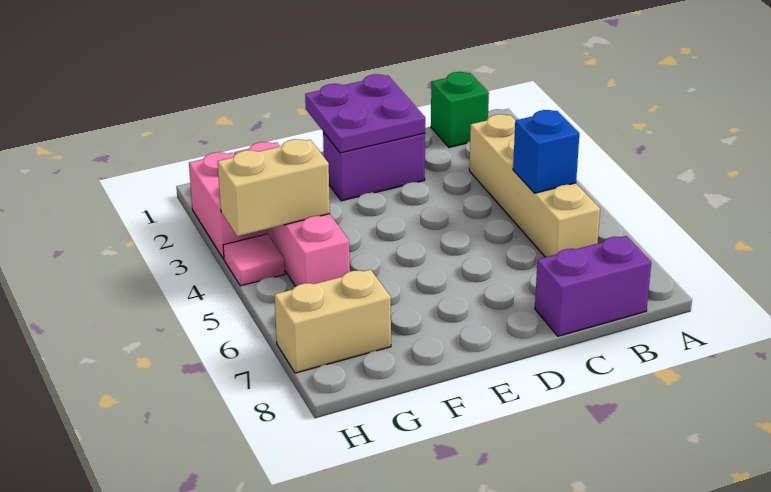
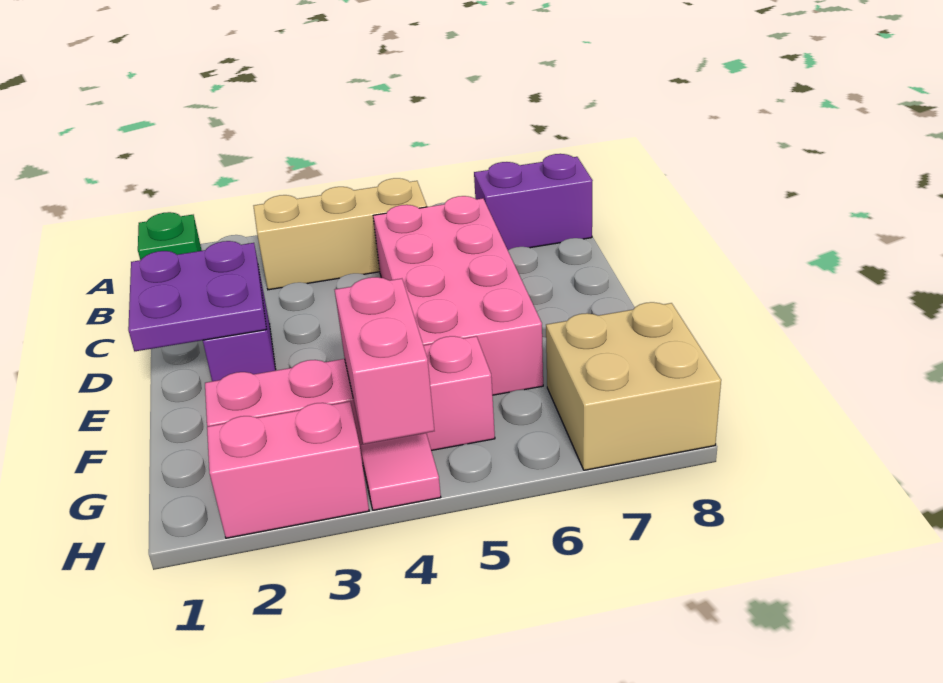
tan 1x4 brick [469,114,600,257] -> tan 1x3 brick [254,178,427,290]
blue 1x1 brick [513,110,579,193] -> none
purple 1x2 brick [535,236,651,336] -> purple 1x2 brick turned to [474,154,593,250]
none -> pink 2x4 brick [373,196,543,395]
tan 1x2 brick [218,139,330,236] -> pink 1x2 brick [335,277,434,444]
tan 1x2 brick [275,269,391,373] -> tan 2x2 brick [546,302,721,470]

